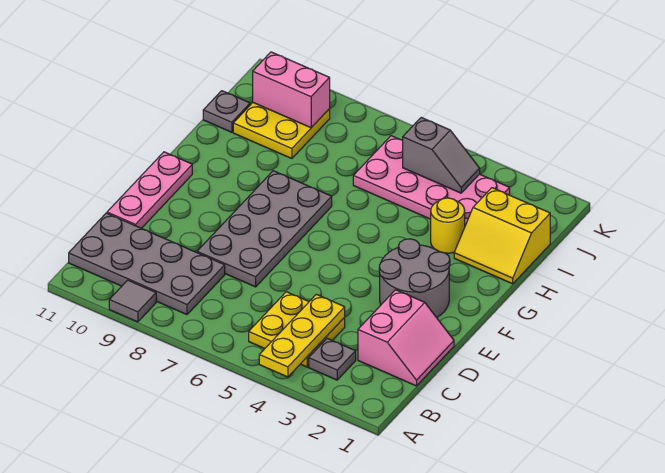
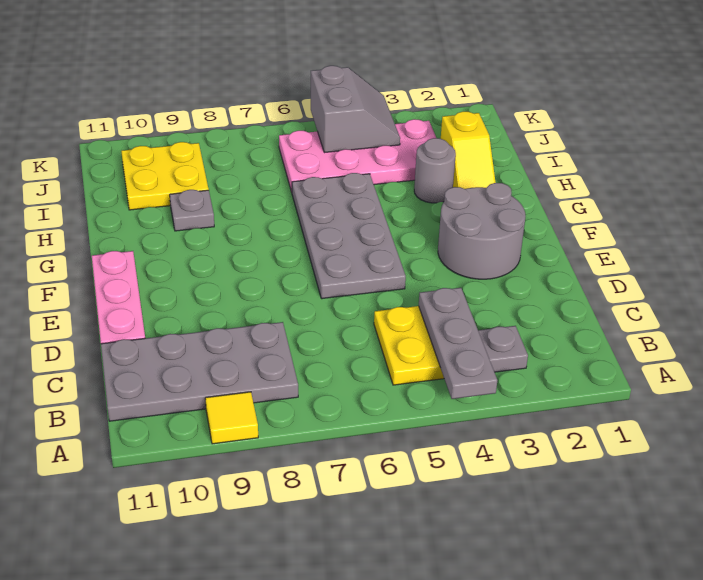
yellow 1x3 plate [259,294,345,377] -> grey 1x3 plate [419,288,497,399]
grey 1x1 tile [109,280,156,322] -> yellow 1x1 tile [205,392,258,444]
pink 2x2 slope [358,290,454,386] -> none
grey 2x4 plate [197,171,332,287] -> grey 2x4 plate moved to [292,173,406,299]
yellow 2x2 slope [454,188,550,284] -> yellow 1x2 slope [441,112,496,189]
yellow 1x1 round brick [431,198,465,253] -> grey 1x1 round brick [414,138,456,203]
grey 1x1 plate [203,91,250,132] -> grey 1x1 plate moved to [170,190,214,231]
grey 1x2 slope [403,118,480,193] -> grey 2x2 slope [311,66,400,153]
pink 1x2 brick [253,52,330,128] -> none

